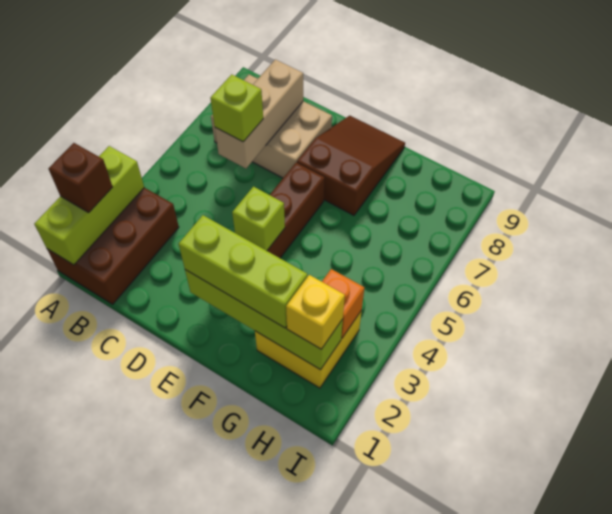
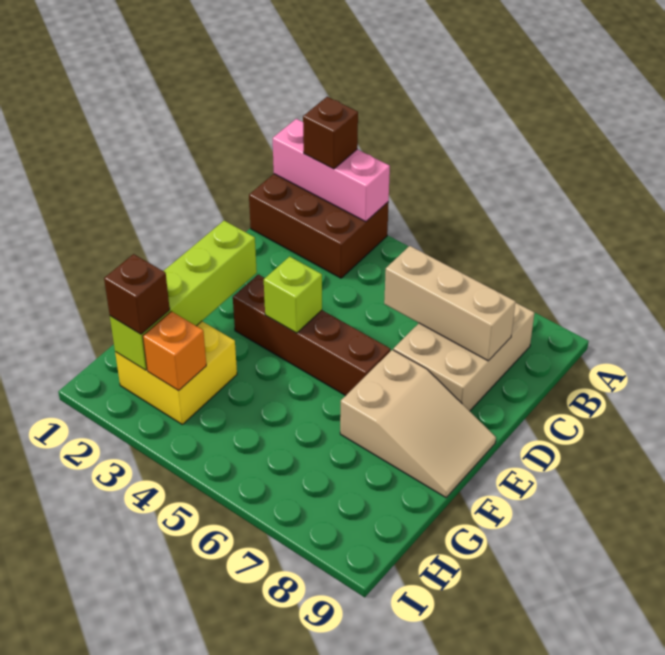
lime 1x3 brick [34,146,144,265] -> pink 1x3 brick [273,119,390,222]
lime 1x1 brick [210,74,263,142] -> none
lime 1x3 brick [179,215,307,328] -> none
brown 2x3 slope [297,116,405,215] -> tan 2x3 slope [340,350,496,497]
yellow 1x1 brick [286,275,345,349] -> brown 1x1 brick [104,254,170,334]

